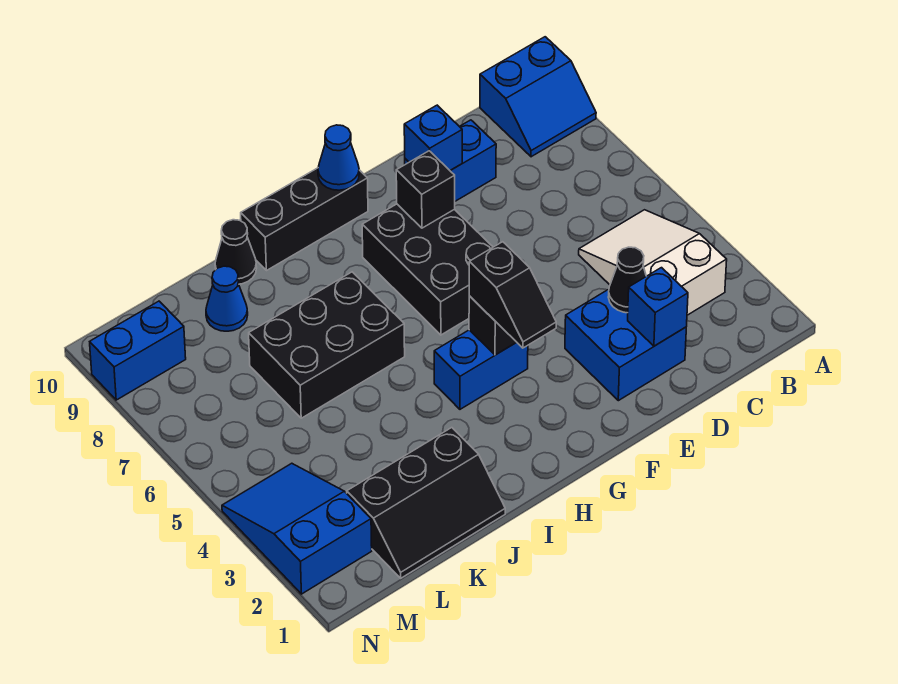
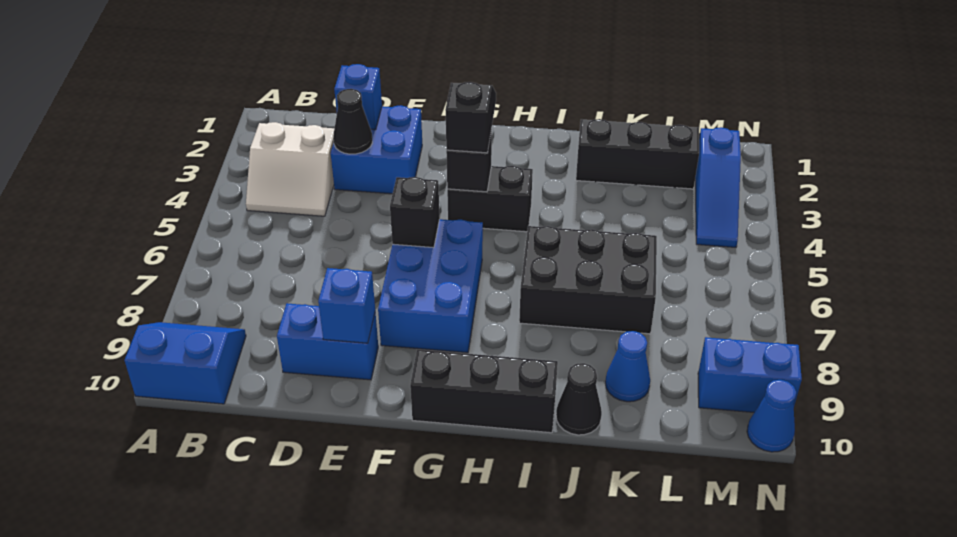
white 2x3 slope [579,210,727,315] -> white 2x2 slope [246,122,334,216]
black 2x3 brick [362,204,493,335] -> blue 2x3 brick [378,219,483,353]
black 1x1 brick [396,151,455,228] -> black 1x1 brick moved to [390,177,440,248]
blue 1x2 brick [434,330,528,409] -> black 1x2 brick [447,166,533,232]
blue 1x1 cone [318,125,359,190] -> blue 1x1 cone moved to [747,380,796,452]
blue 2x3 slope [222,463,372,594] -> blue 1x3 slope [695,127,741,247]

